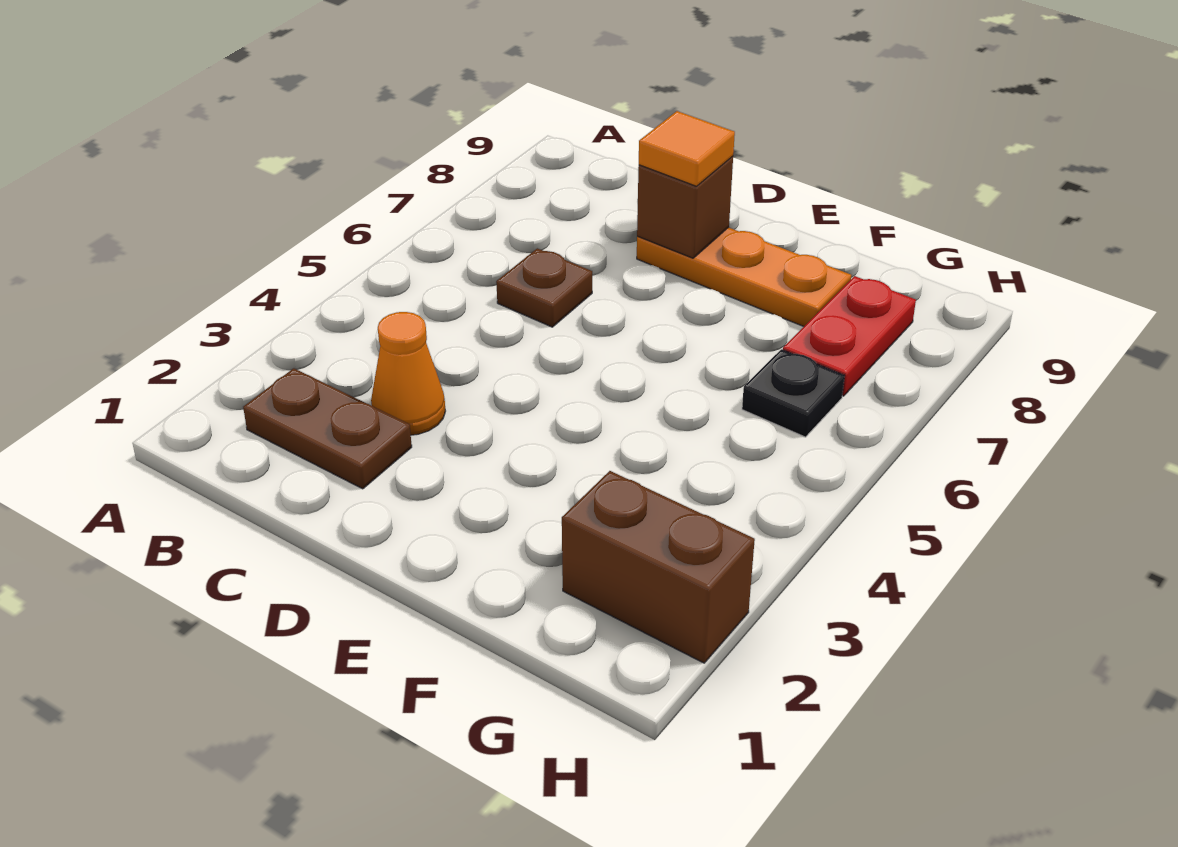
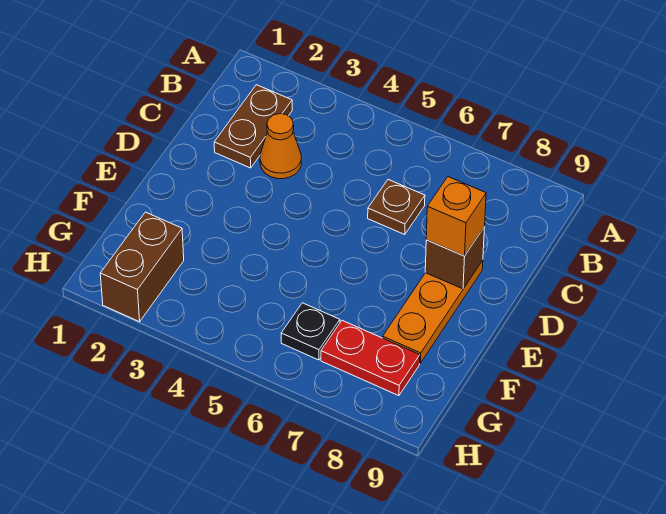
orange 1x1 tile [639,111,735,186] -> orange 1x1 brick [426,177,486,256]

